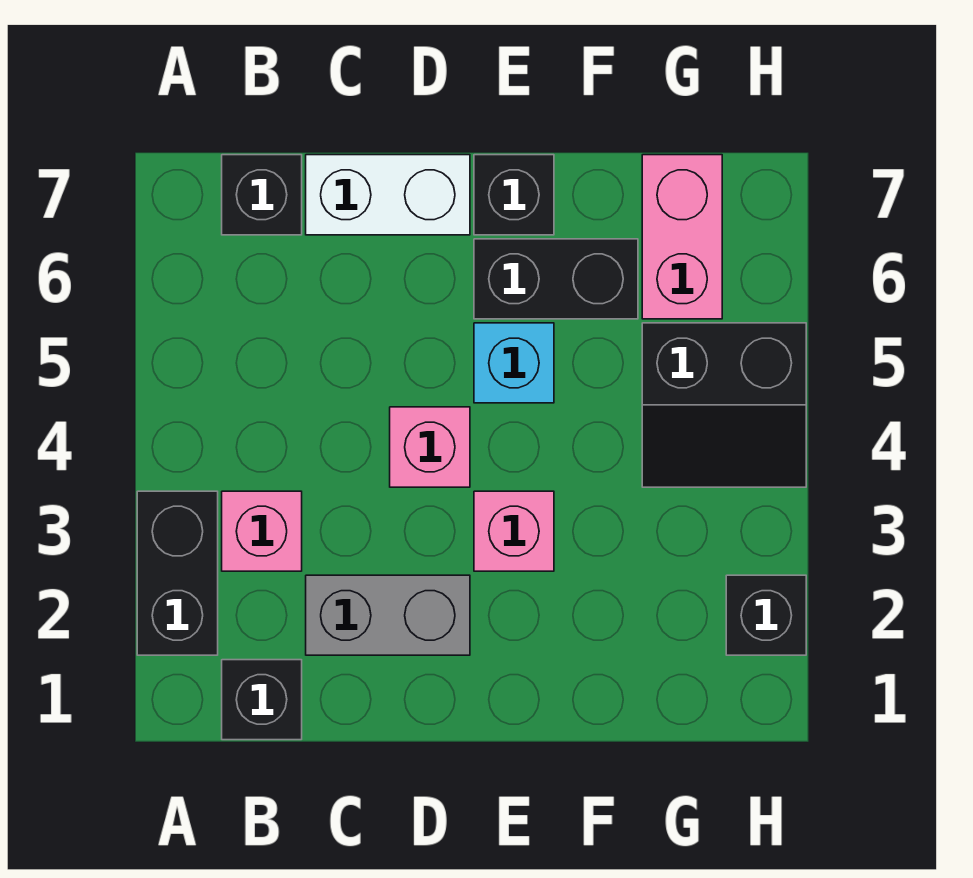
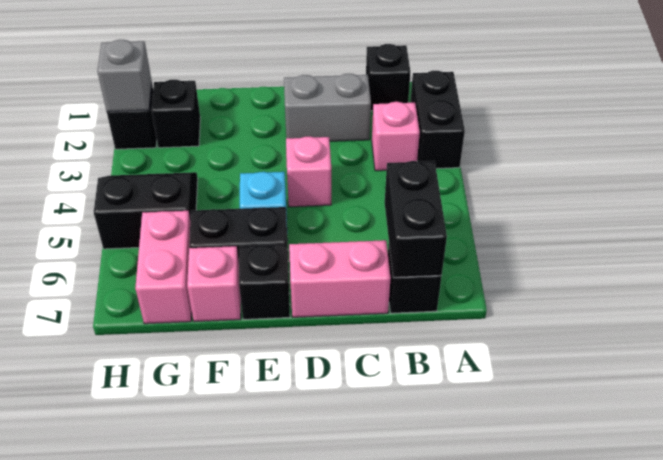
none -> black 1x2 brick [385,161,447,277]
white 1x2 brick [306,155,470,235] -> pink 1x2 brick [289,240,391,317]
pink 1x1 brick [474,491,554,571] -> pink 1x1 brick moved to [187,246,241,322]
none -> black 1x1 brick [151,80,200,148]
none -> grey 1x1 brick [97,40,152,112]

